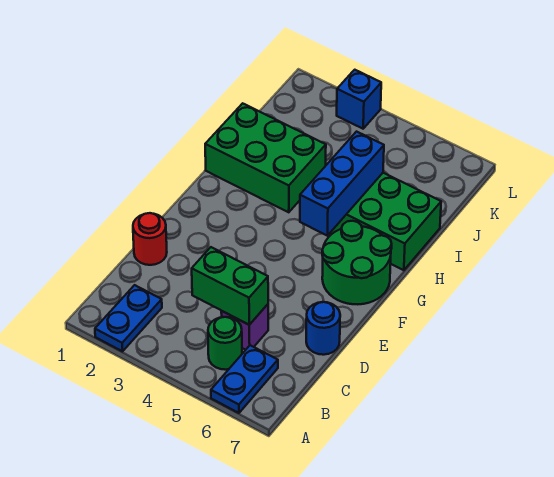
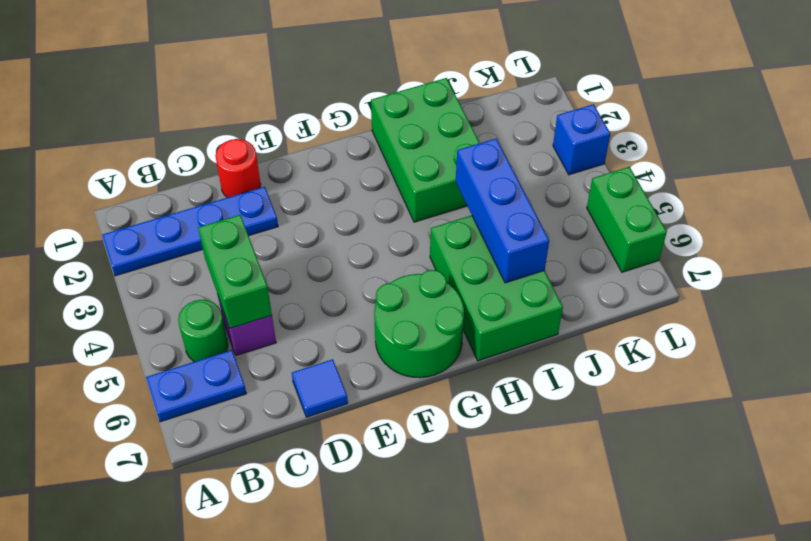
blue 1x2 plate [95,285,162,351] -> blue 1x4 plate [102,187,278,276]
blue 1x1 round brick [306,302,340,355] -> blue 1x1 tile [292,359,348,417]
blue 1x3 brick [300,132,384,236] -> blue 1x3 brick turned to [456,138,549,283]
none -> green 1x2 brick [587,167,667,272]

